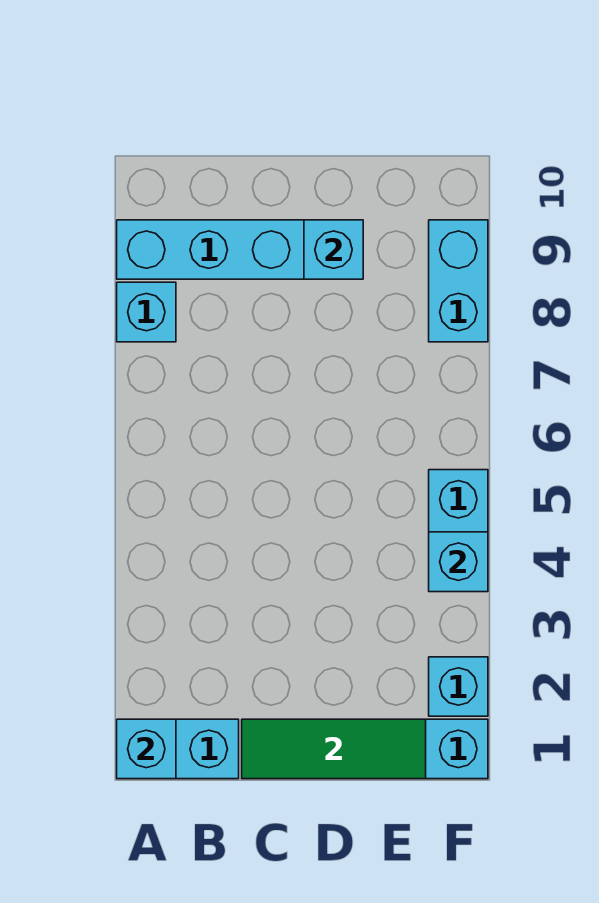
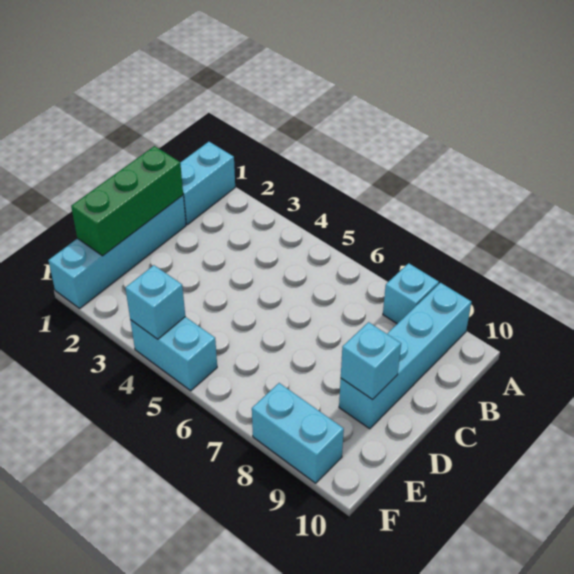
cyan 1x1 brick [117,719,176,779] -> none
green 1x3 tile [242,719,426,779] -> green 1x3 brick [71,146,183,256]
cyan 1x1 brick [429,657,488,716] -> none

